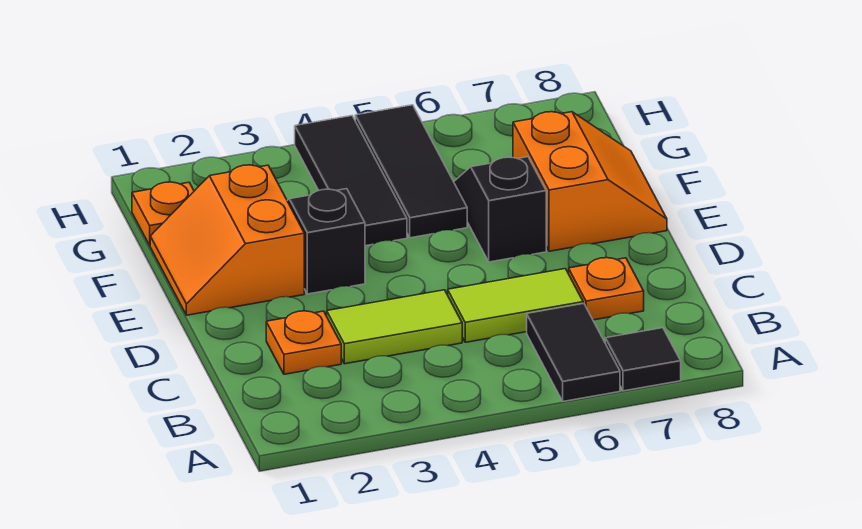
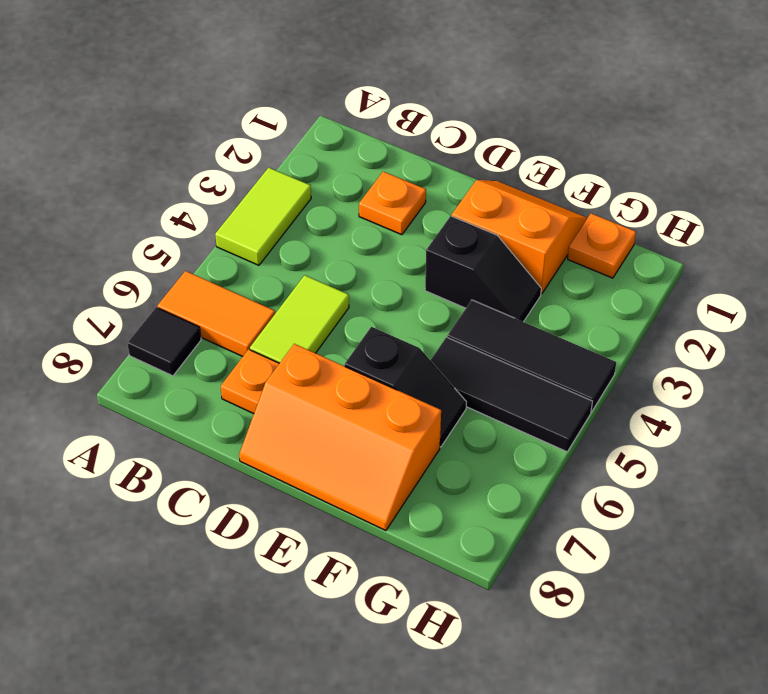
black 1x2 tile [527,303,620,401] -> orange 1x2 tile [158,271,275,356]
lime 1x2 tile [327,290,462,364] -> lime 1x2 tile moved to [215,168,311,265]
orange 2x2 slope [513,112,667,251] -> orange 2x3 slope [239,344,441,531]

